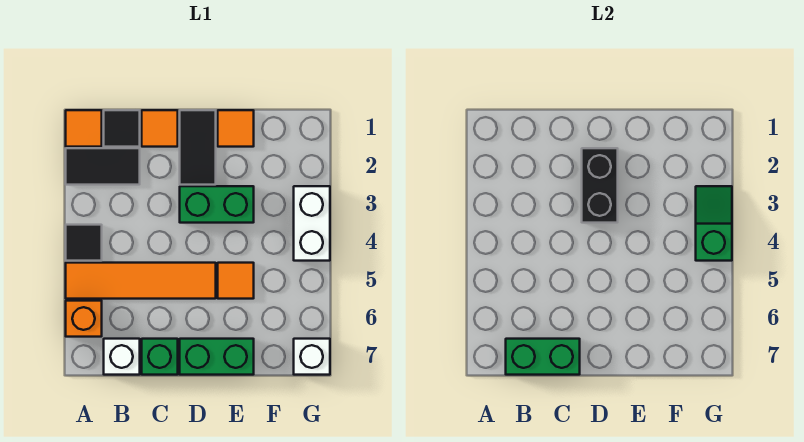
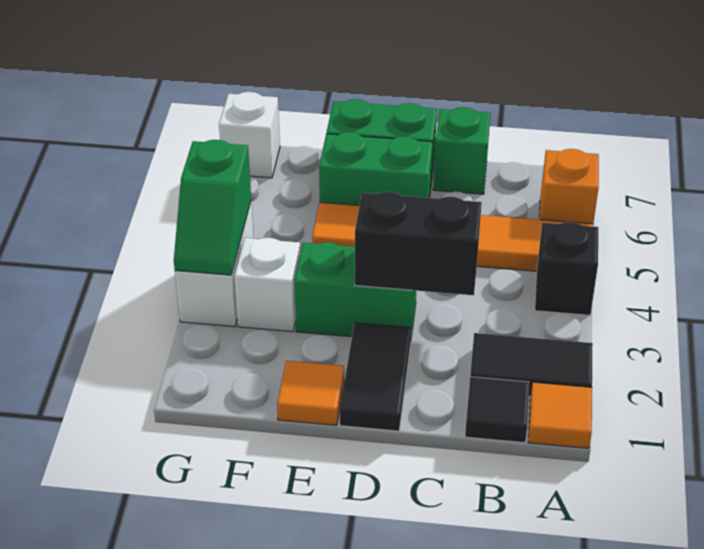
black 1x1 tile [66,225,102,261] -> black 1x1 brick [535,222,598,315]
white 1x1 brick [104,339,140,375] -> white 1x1 brick moved to [234,238,300,332]
green 1x2 brick [506,339,580,375] -> green 1x2 brick moved to [319,132,433,205]
orange 1x1 tile [142,110,178,147] -> none
black 1x2 brick [582,148,618,223] -> black 1x2 brick turned to [355,192,482,295]

